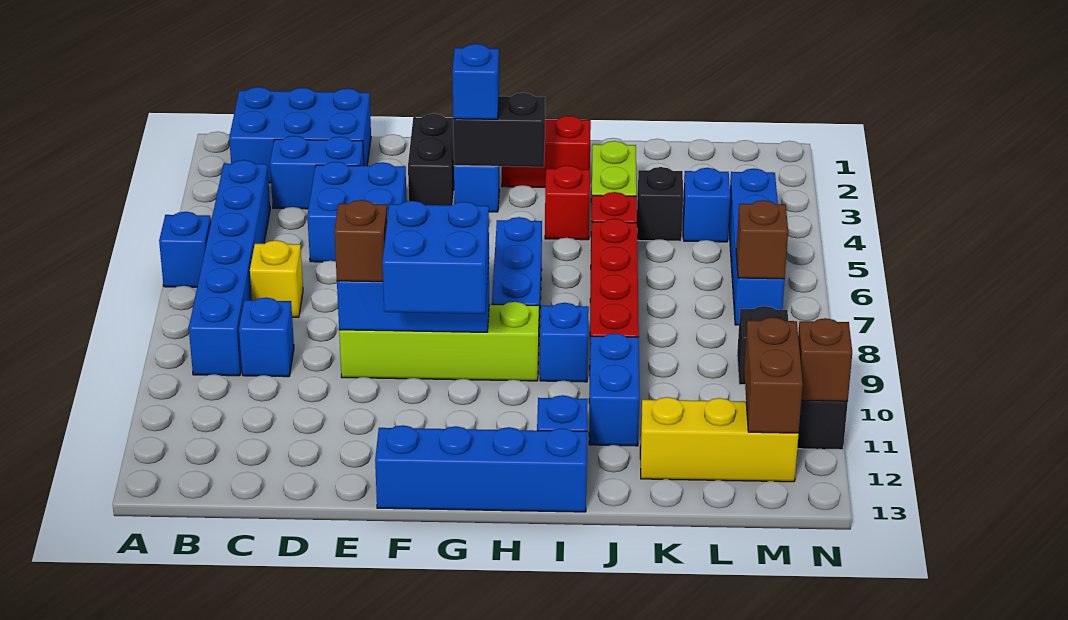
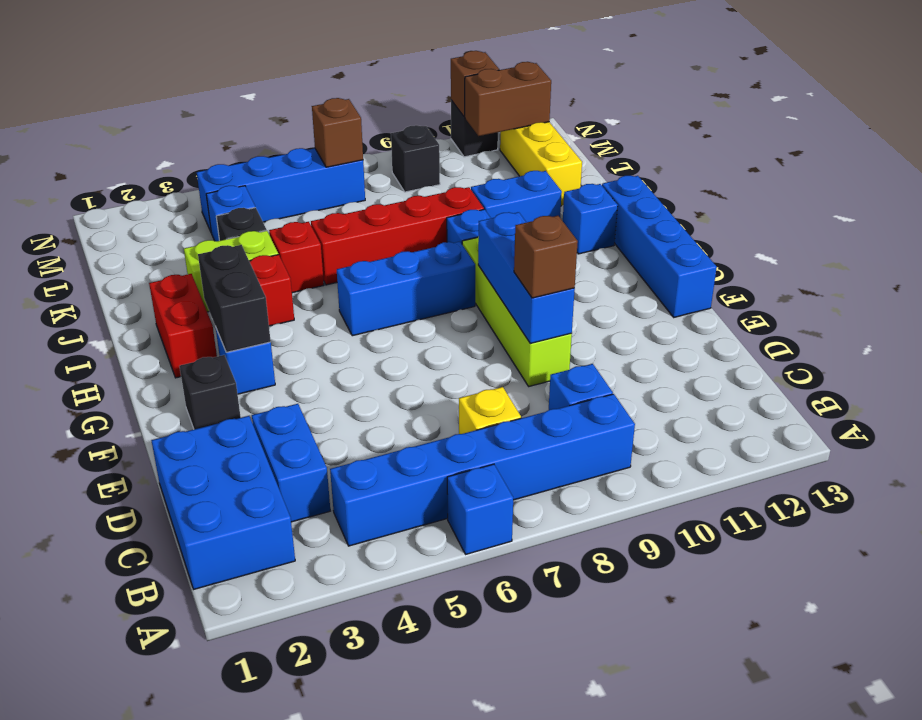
blue 2x2 brick [307,162,407,262] -> none
black 1x2 brick [408,114,454,205] -> black 1x1 brick [180,355,241,429]
blue 2x2 brick [382,201,489,314] -> none
blue 1x1 brick [452,44,499,119] -> none

